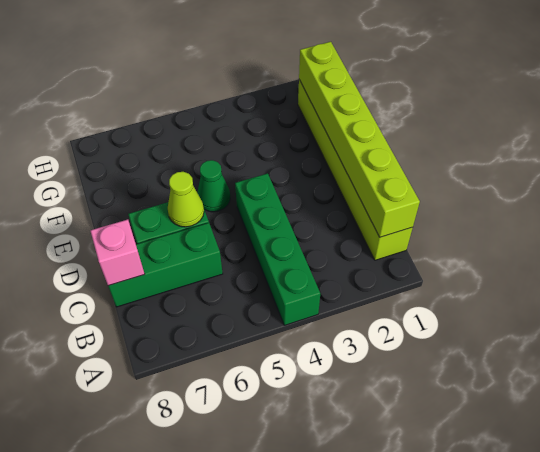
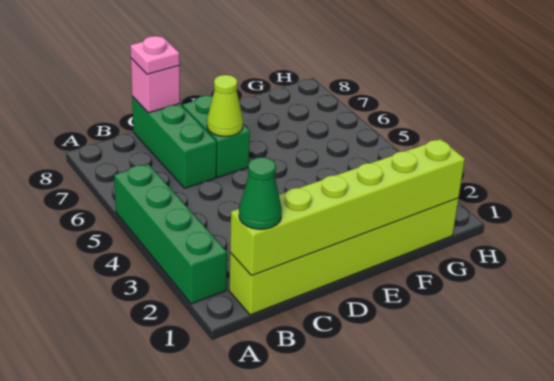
green 1x4 brick [235,173,320,325] -> green 1x4 brick turned to [114,164,227,304]
none -> pink 1x1 plate [130,36,180,74]
green 1x1 cone [197,160,230,212] -> green 1x1 cone moved to [239,157,282,229]

